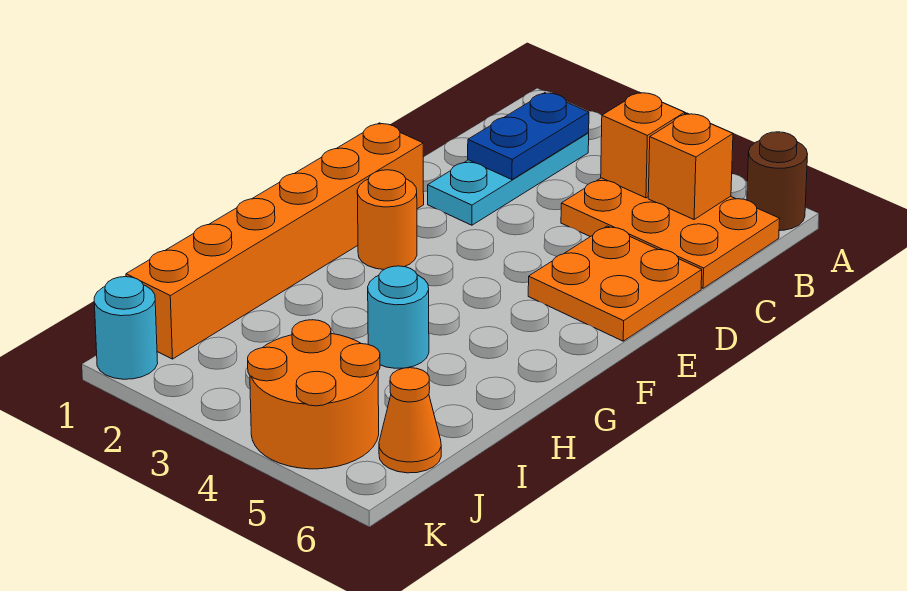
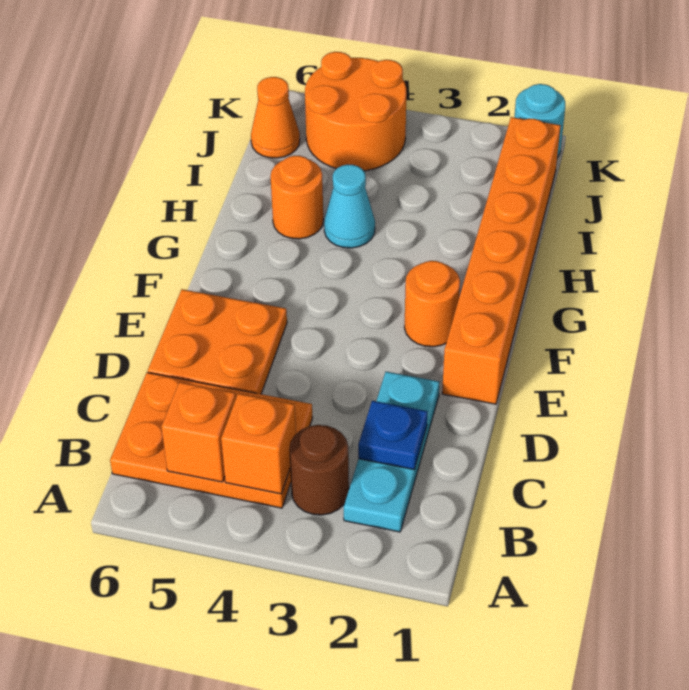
brown 1x1 round brick [747,132,808,231] -> brown 1x1 round brick moved to [289,425,349,515]
blue 1x2 plate [468,93,589,180] -> blue 1x1 plate [358,401,428,469]
cyan 1x1 round brick [368,266,429,368] -> cyan 1x1 cone [324,164,375,248]
none -> orange 1x1 round brick [270,156,323,239]

